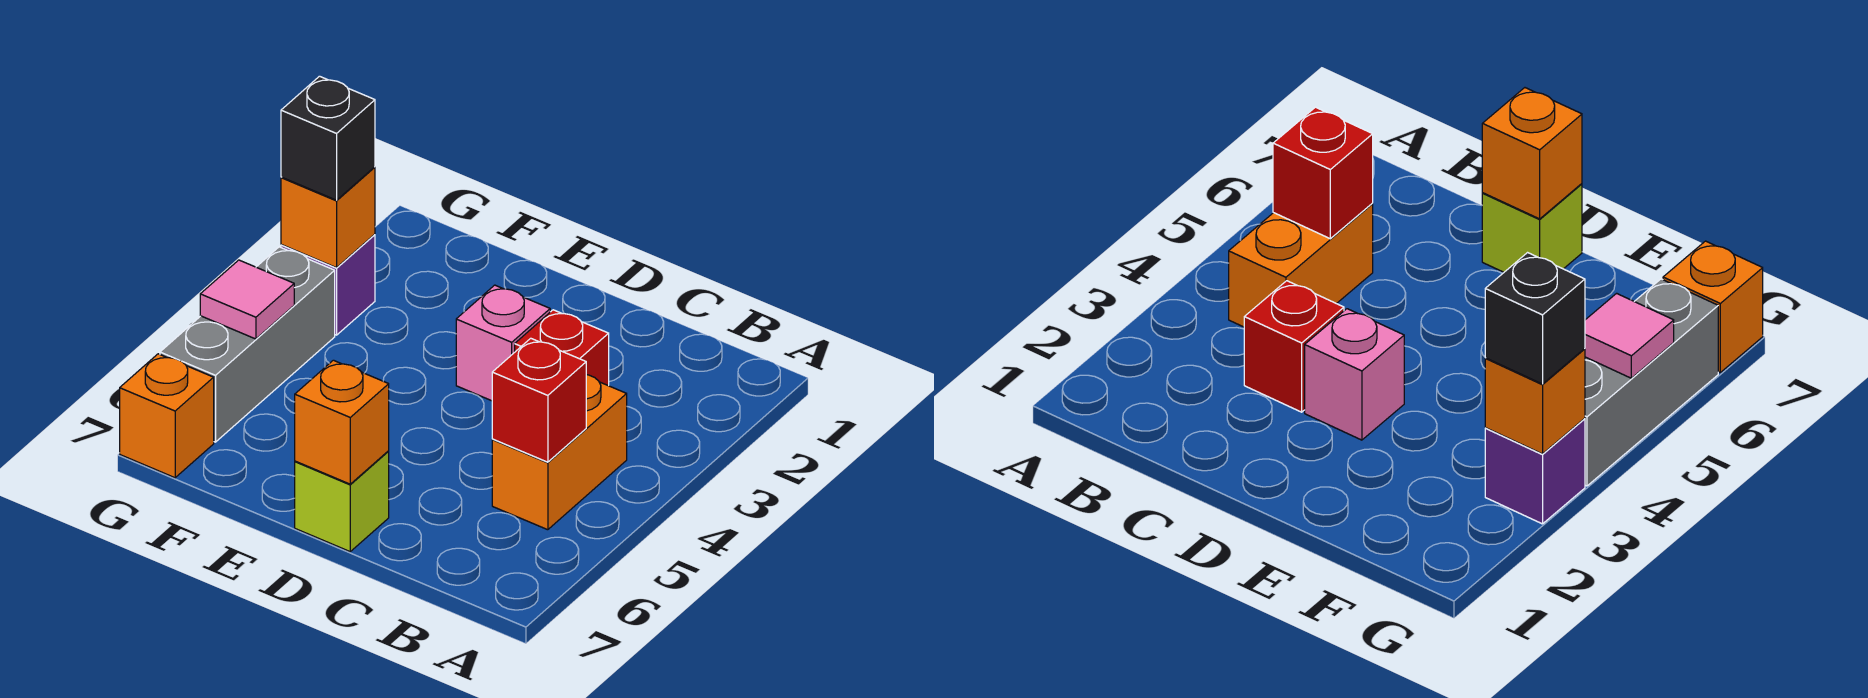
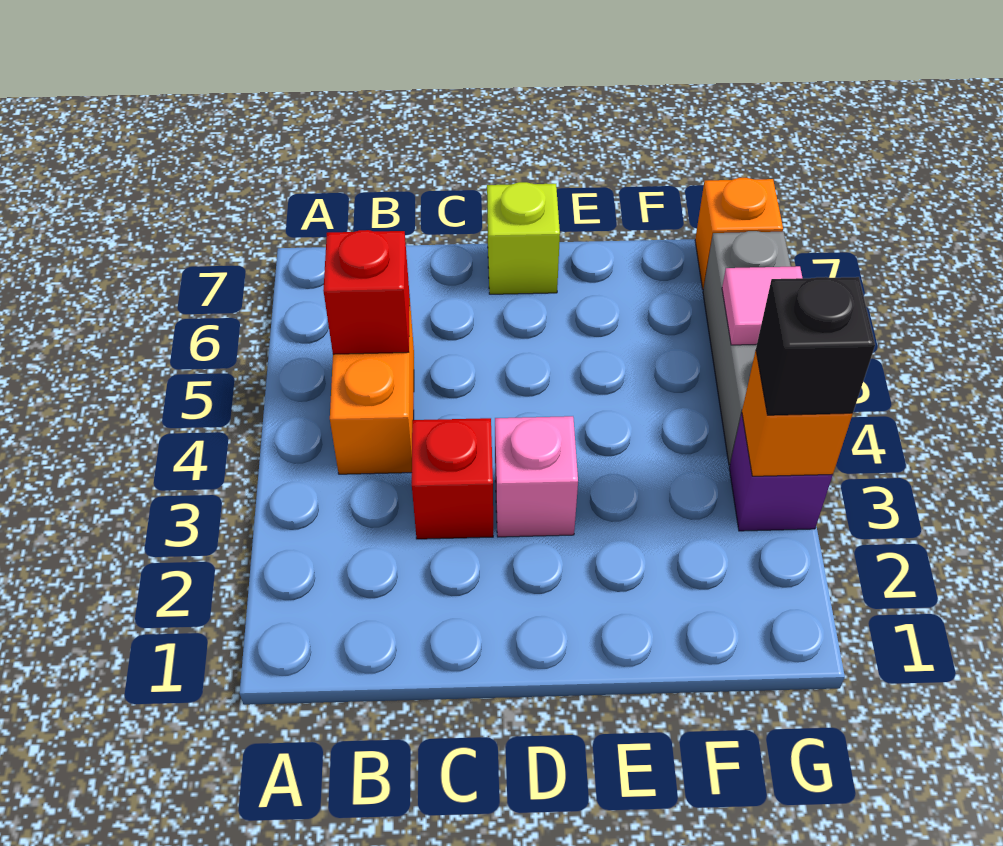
orange 1x1 brick [295,360,389,484] -> none

